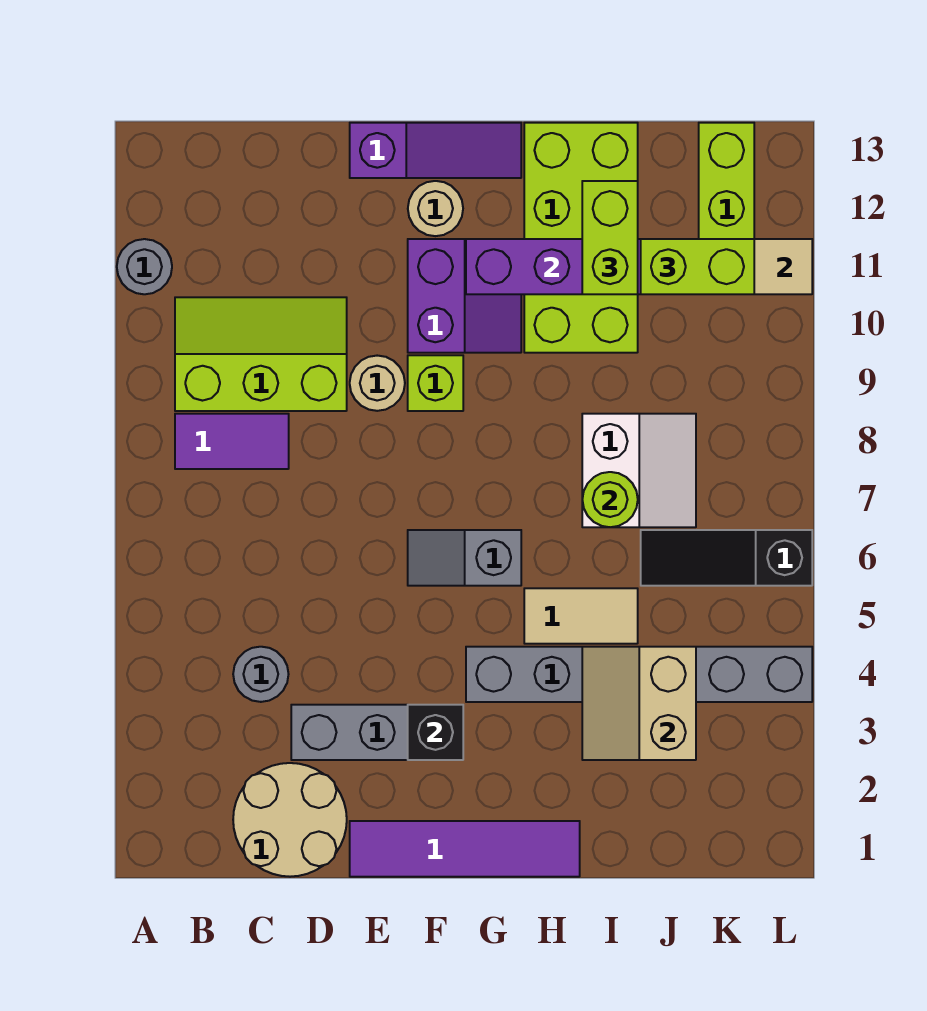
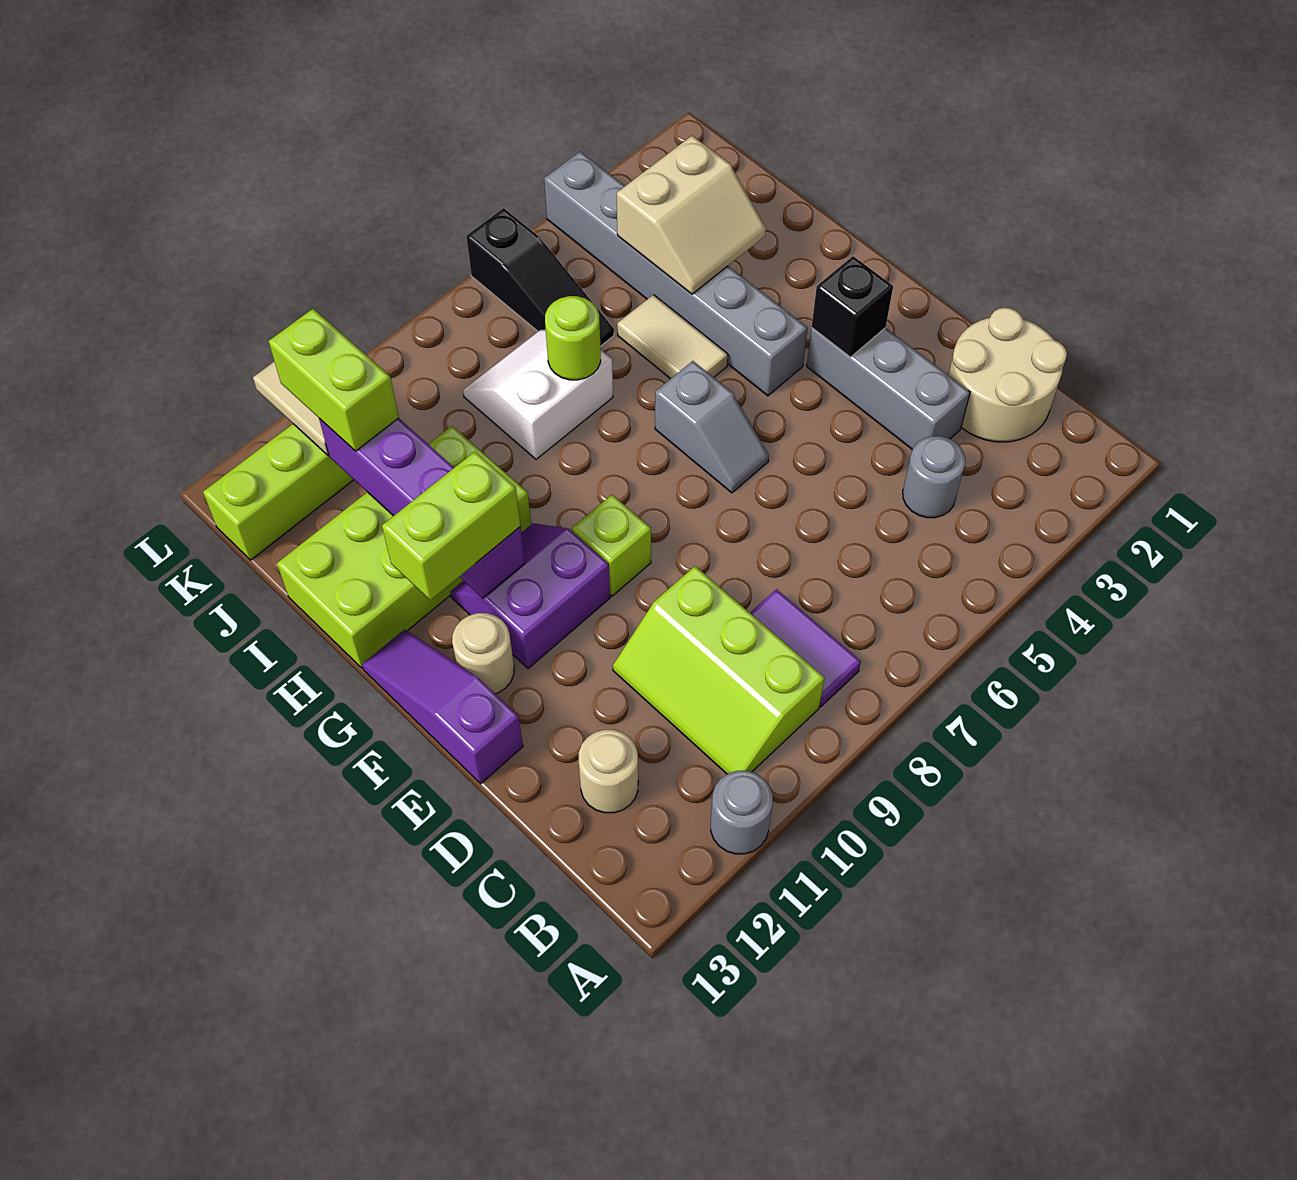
purple 1x4 tile [350,821,580,877] -> none
tan 1x1 round brick [350,356,405,411] -> tan 1x1 round brick moved to [578,730,638,813]
lime 1x2 brick [582,181,638,294] -> lime 1x2 brick moved to [382,452,520,600]

